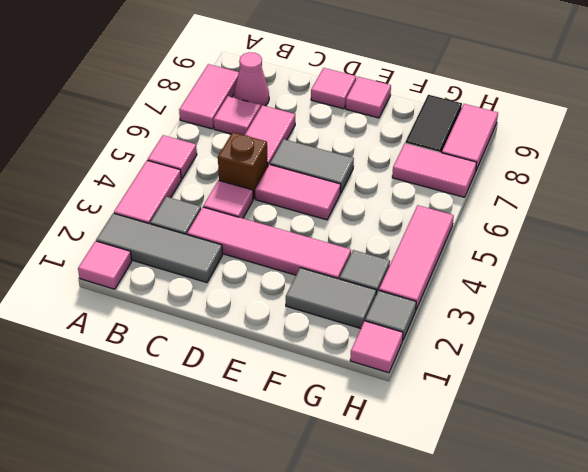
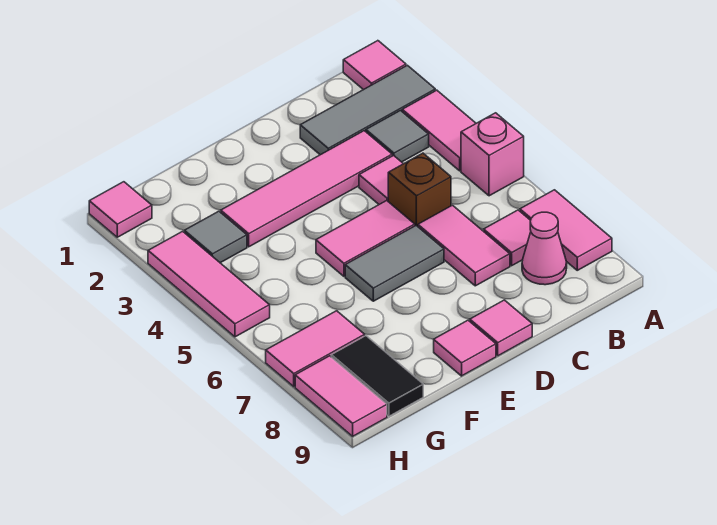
pink 1x1 tile [148,135,197,179] -> pink 1x1 brick [461,113,524,196]
grey 1x2 tile [286,268,376,328] -> none
grey 1x1 tile [365,291,416,341] -> none

